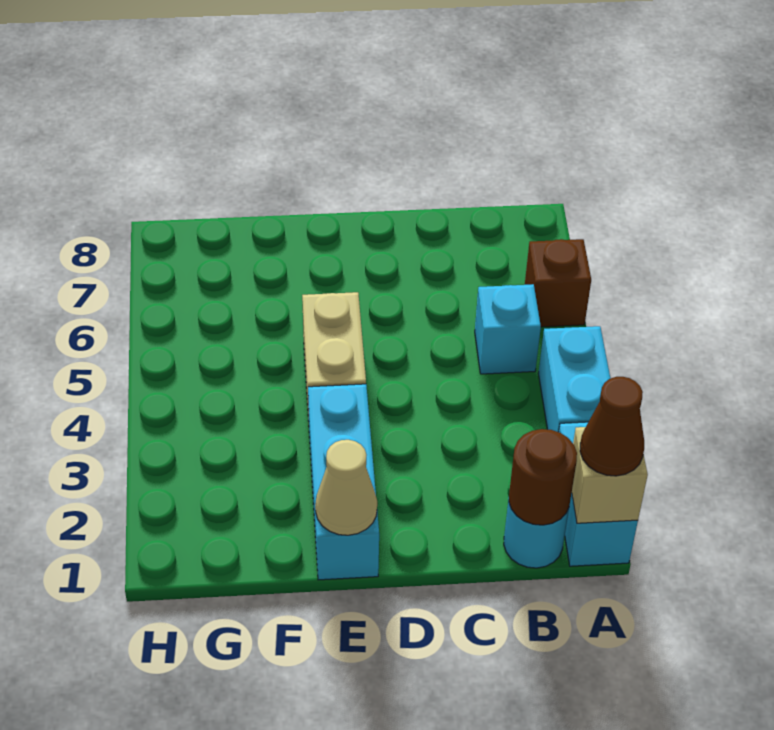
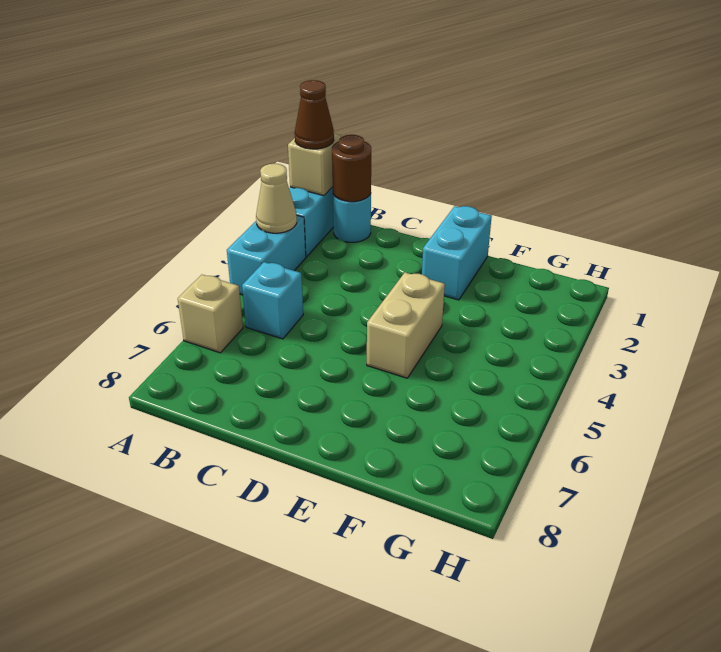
brown 1x1 brick [525,239,591,327] -> tan 1x1 brick [178,275,243,353]
cyan 1x3 brick [308,384,379,580] -> cyan 1x2 brick [422,206,492,300]
tan 1x1 cone [315,440,377,535] -> tan 1x1 cone moved to [256,164,297,233]

